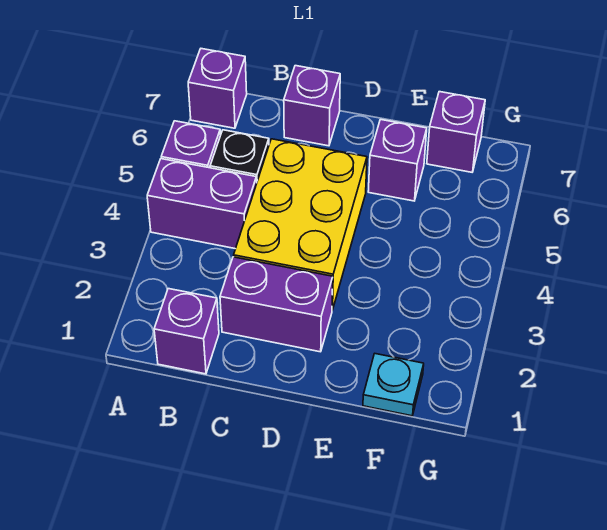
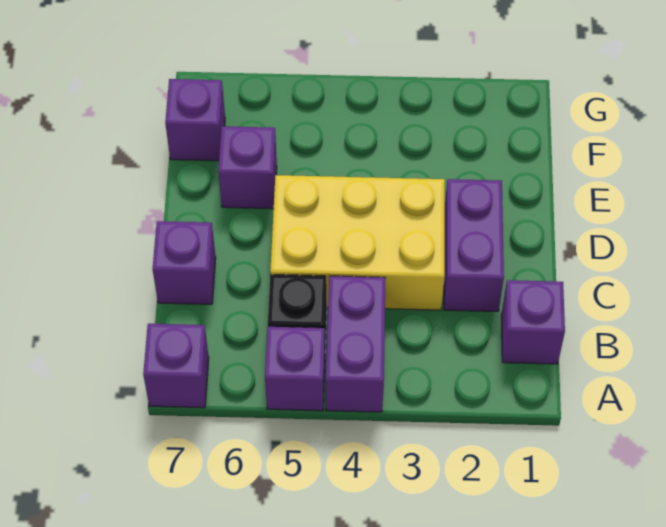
cyan 1x1 plate [363,354,424,416] -> none

